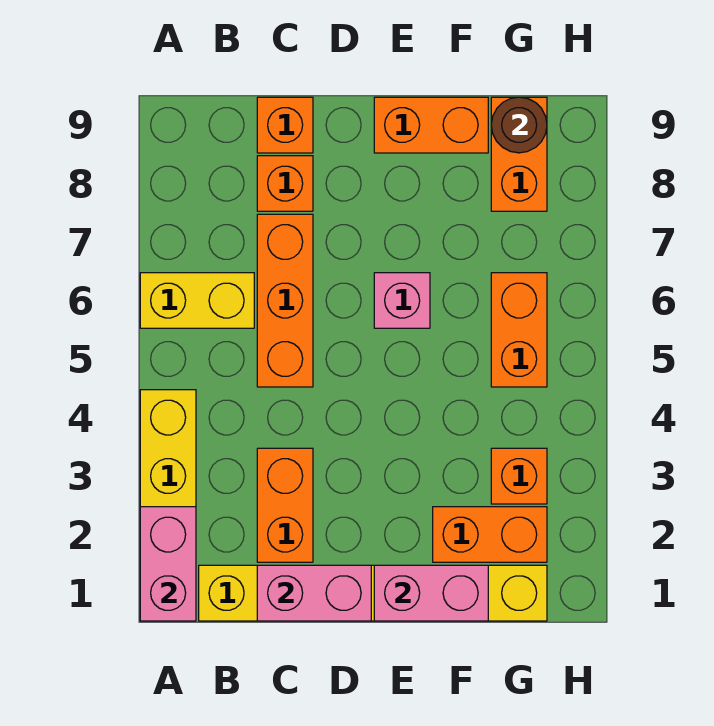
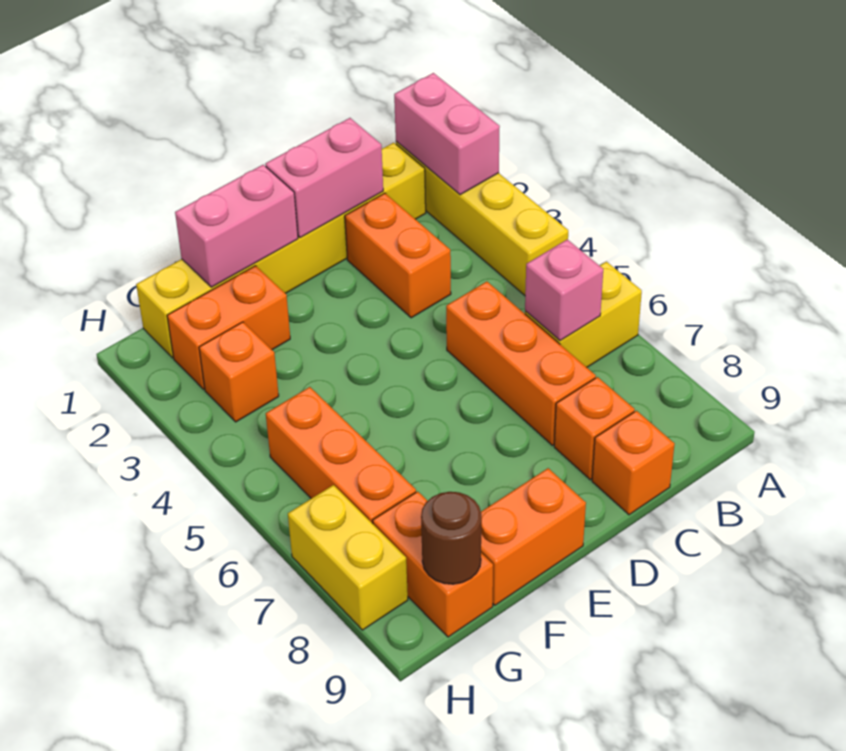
pink 1x1 brick [374,273,430,328] -> pink 1x1 brick moved to [525,239,603,341]
orange 1x2 brick [491,273,547,387] -> orange 1x3 brick [266,387,416,524]
none -> yellow 1x2 brick [288,485,408,630]

